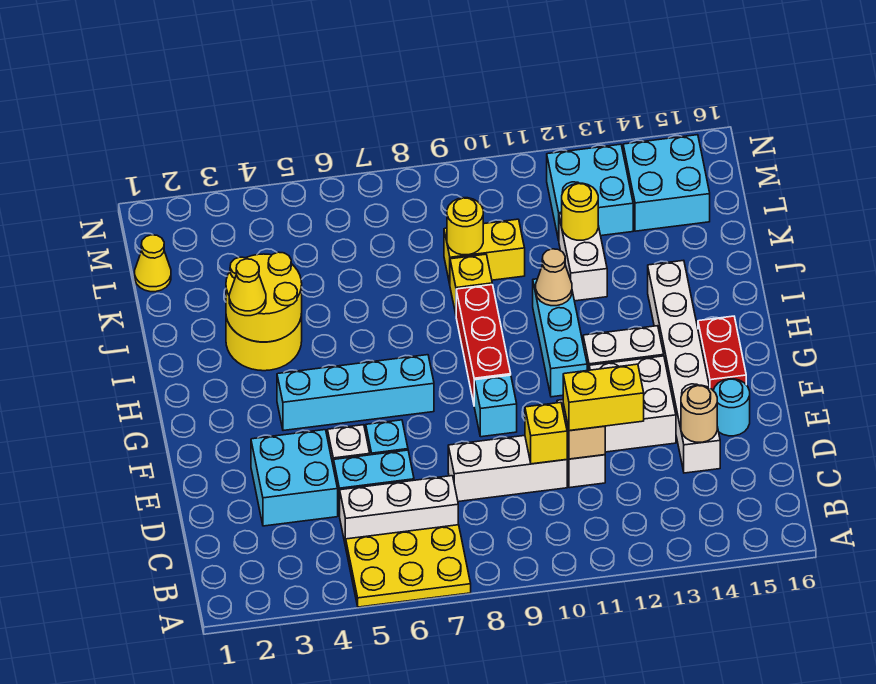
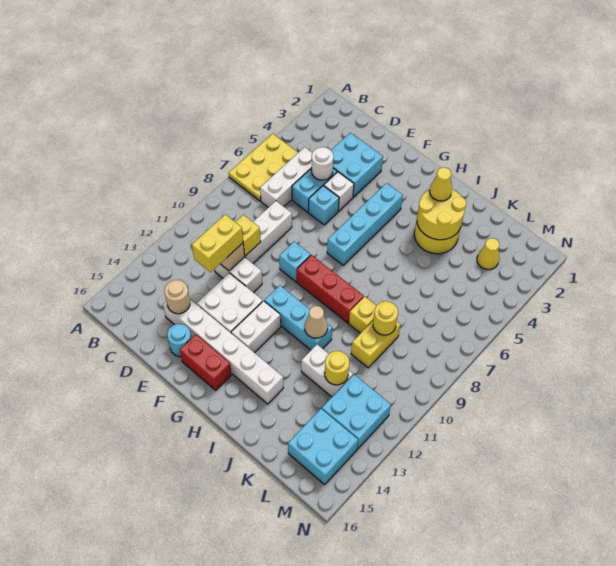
none -> white 1x1 round brick [311,147,333,180]
yellow 1x1 cone [135,235,171,292] -> yellow 1x1 cone moved to [477,238,499,270]

